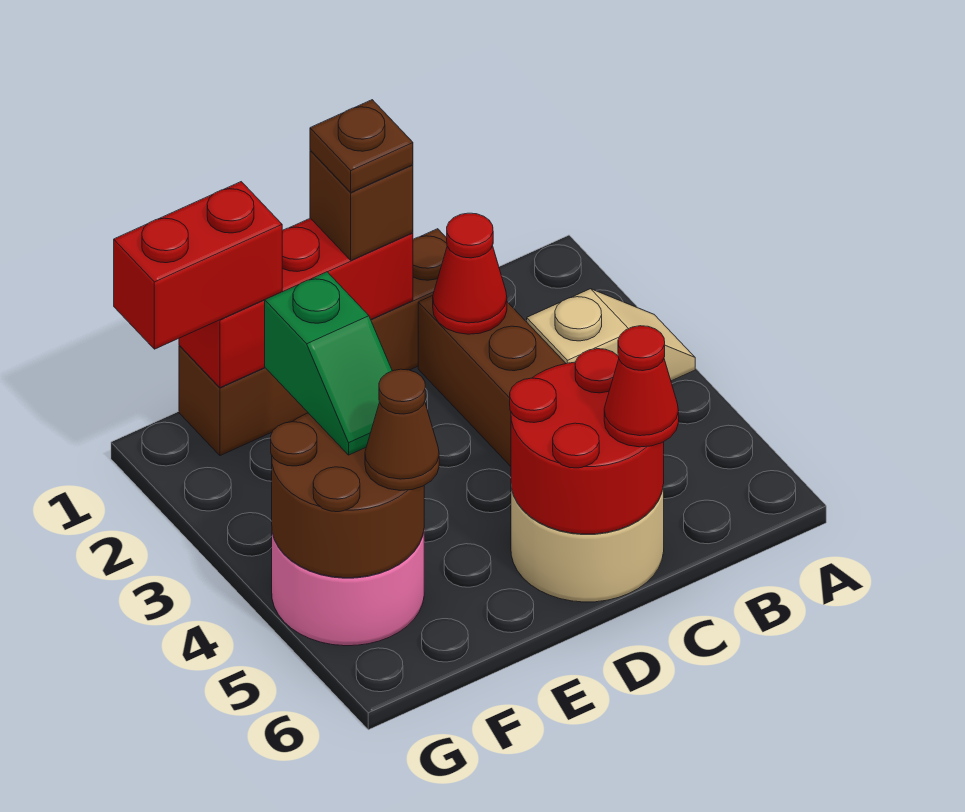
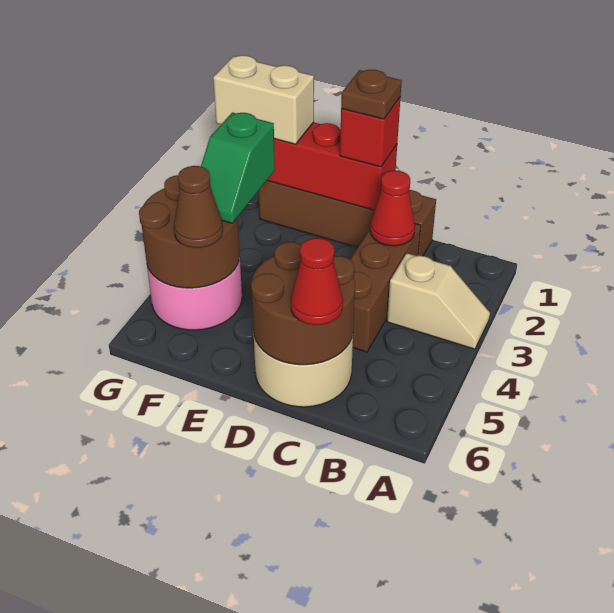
red 2x2 round brick [510,349,664,534] -> brown 2x2 round brick [251,242,355,365]
brown 1x1 brick [310,150,413,260] -> red 1x1 brick [340,98,400,167]
red 1x2 brick [114,182,282,349] -> tan 1x2 brick [213,55,314,144]

